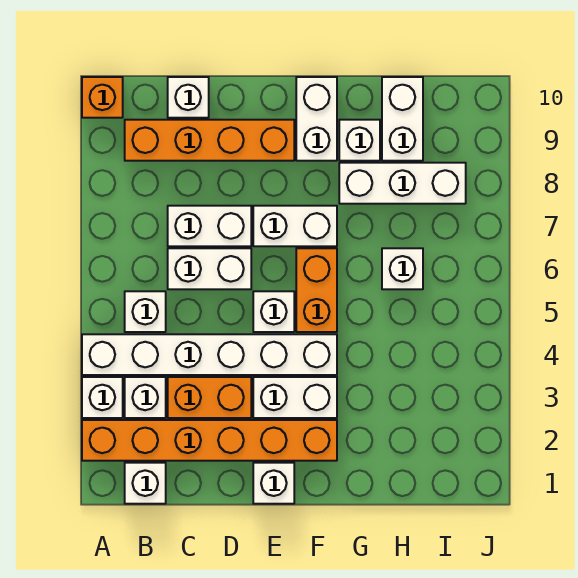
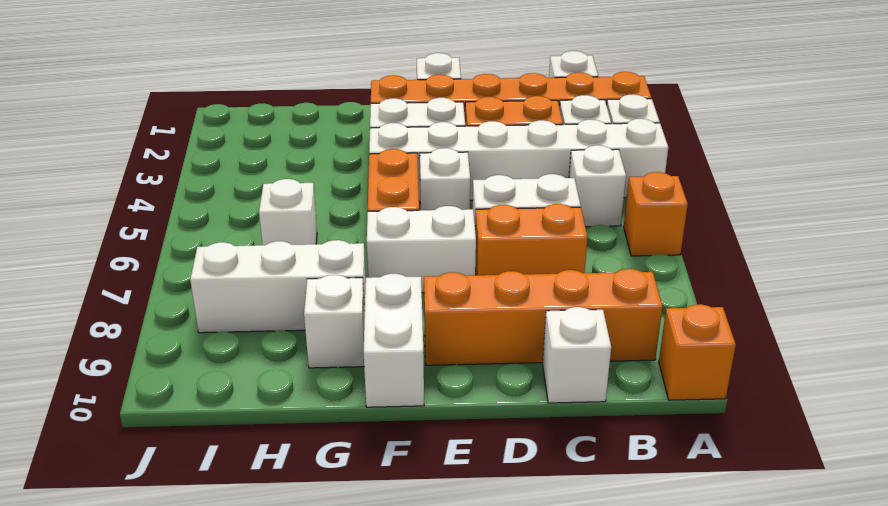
none -> orange 1x1 brick [624,172,688,256]
white 1x2 brick [168,206,251,246] -> orange 1x2 brick [475,204,587,275]
white 1x2 brick [382,77,423,161] -> none

